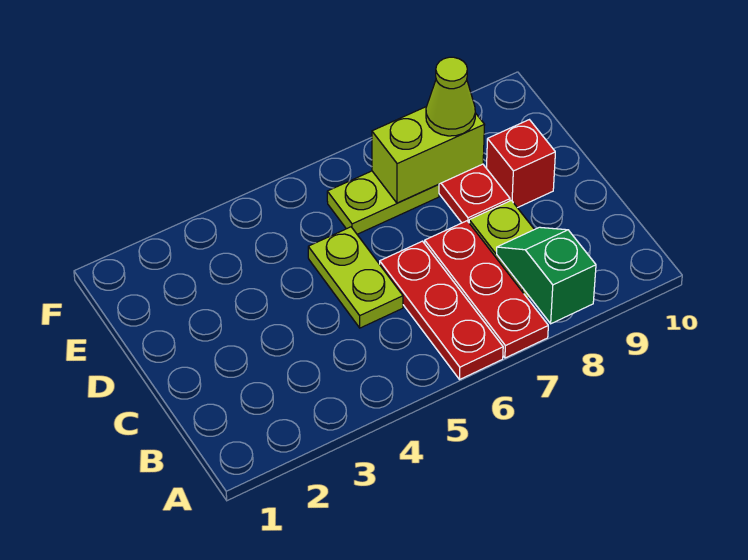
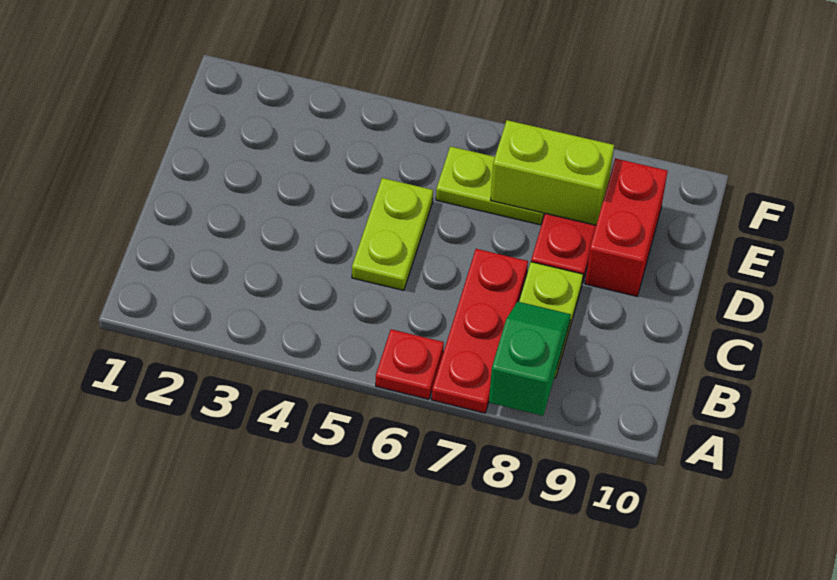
red 1x3 plate [380,241,503,379] -> red 1x1 plate [376,329,444,399]
red 1x1 brick [486,120,555,208] -> red 1x2 brick [585,158,668,296]
lime 1x1 cone [426,57,475,136] -> none

